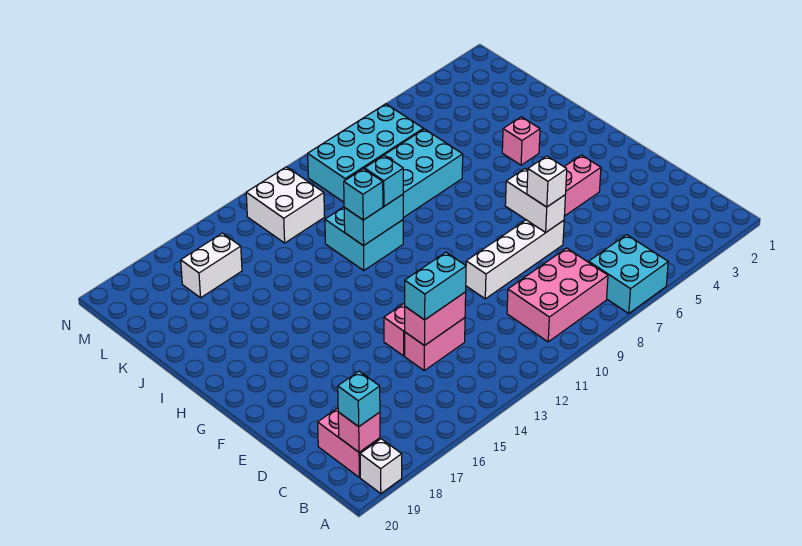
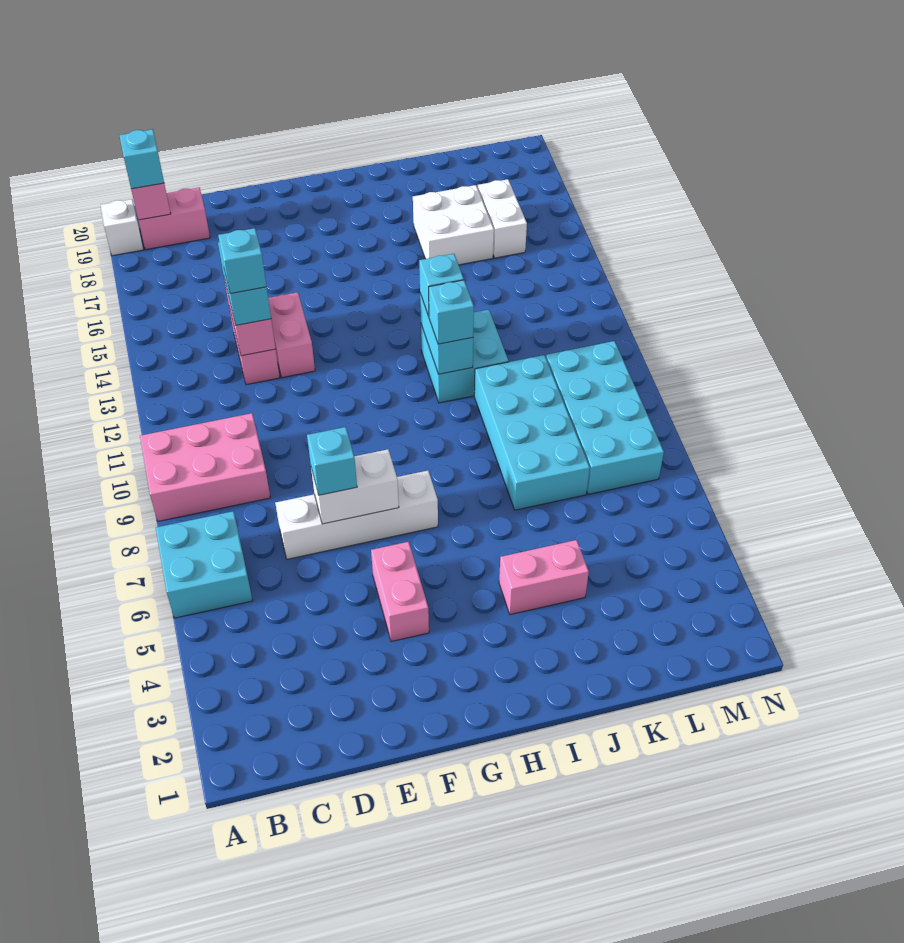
pink 2x3 brick [507,248,608,342] -> pink 2x3 brick turned to [140,413,270,521]
none -> cyan 1x1 brick [218,228,267,294]
white 1x4 brick [466,220,564,299] -> white 1x4 brick turned to [275,471,438,559]
white 1x1 brick [527,156,567,207] -> cyan 1x1 brick [307,427,357,495]
pink 1x1 brick [502,117,540,165] -> pink 1x2 brick [499,540,589,615]
white 2x2 brick [246,167,325,243] -> white 2x2 brick moved to [413,185,494,265]

